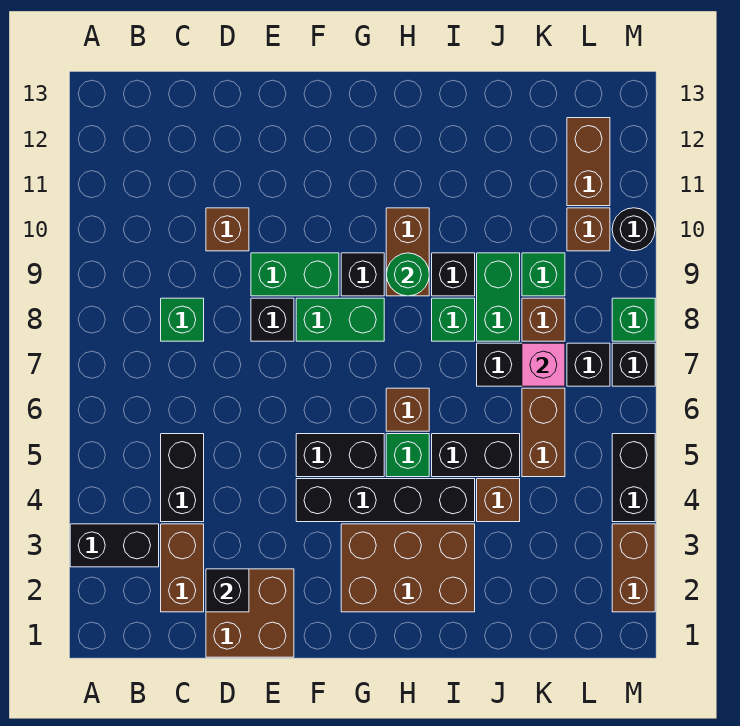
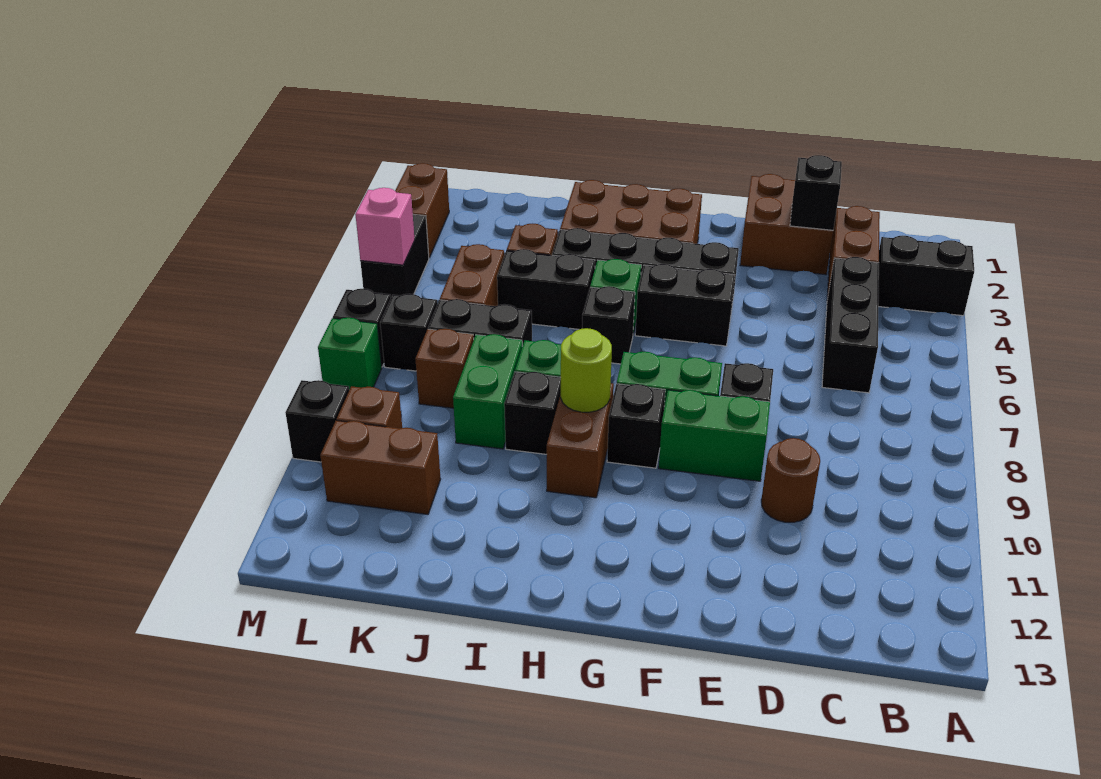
black 1x2 brick [161,434,204,522] -> black 1x3 brick [822,257,879,393]
green 1x1 brick [161,298,204,341] -> none
brown 1x1 brick [206,208,249,251] -> brown 1x1 round brick [761,438,820,522]
brown 1x1 brick [386,388,429,431] -> black 1x1 brick [582,286,635,364]
green 1x1 round brick [386,253,429,296] -> lime 1x1 round brick [561,328,612,412]
pink 1x1 brick [522,343,565,386] -> pink 1x1 brick moved to [355,188,415,265]
green 1x1 brick [522,253,565,296] -> none
brown 1x2 brick [567,118,610,206] -> brown 1x2 brick turned to [320,421,441,514]
black 1x1 round brick [612,208,655,251] -> black 1x1 brick [285,380,349,462]

